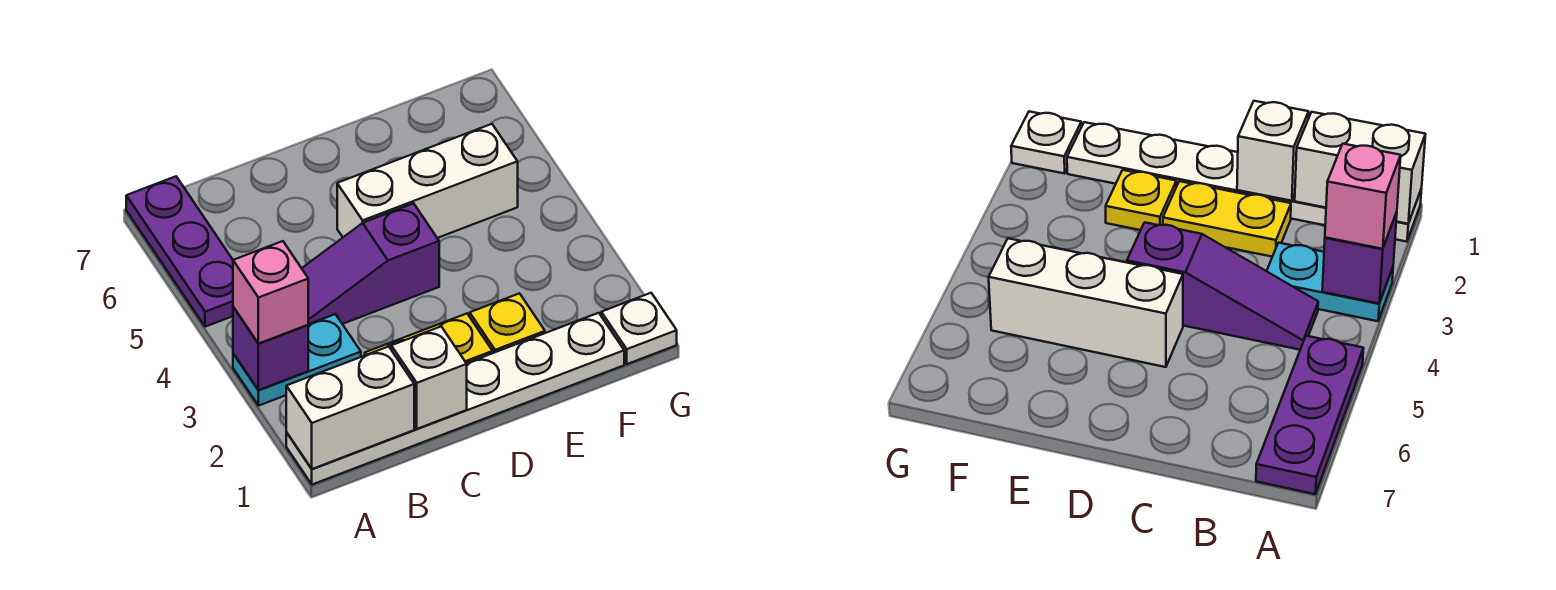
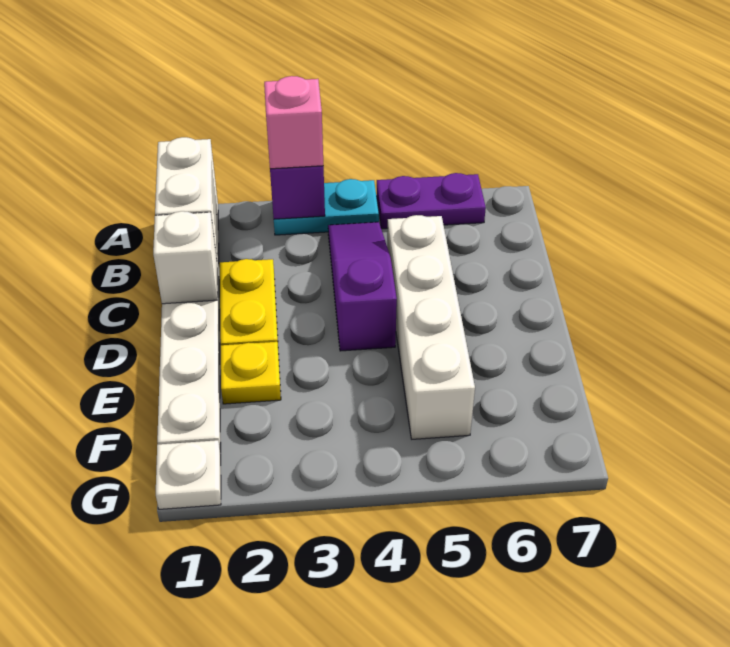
cyan 1x2 plate [233,314,361,406] -> cyan 1x2 plate turned to [274,179,379,235]
purple 1x3 plate [126,176,233,327] -> purple 1x2 plate [377,173,486,229]
white 1x3 brick [337,124,518,238] -> white 1x4 brick [387,215,475,439]

